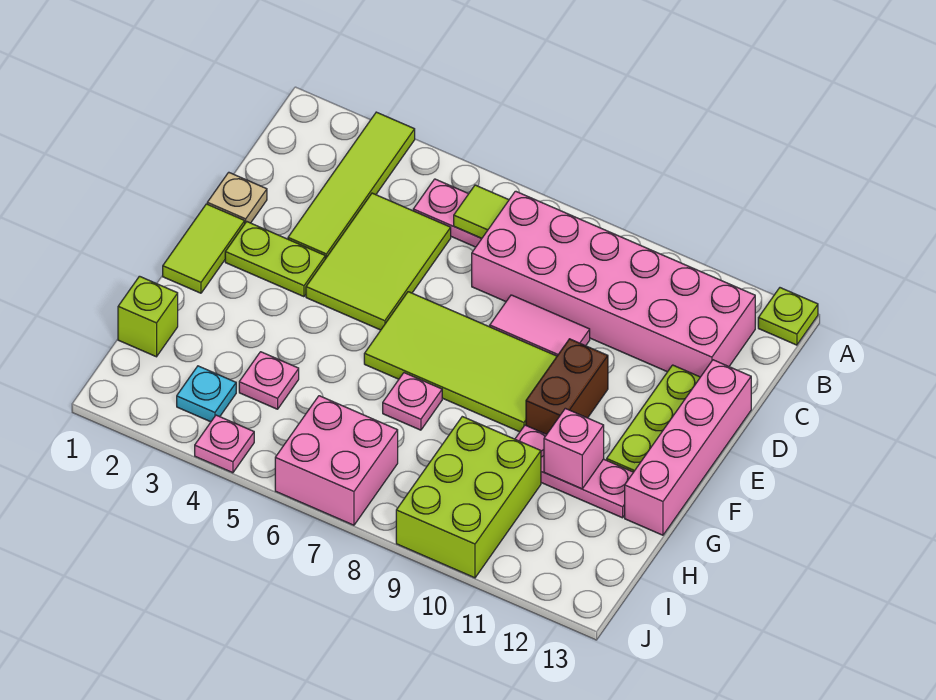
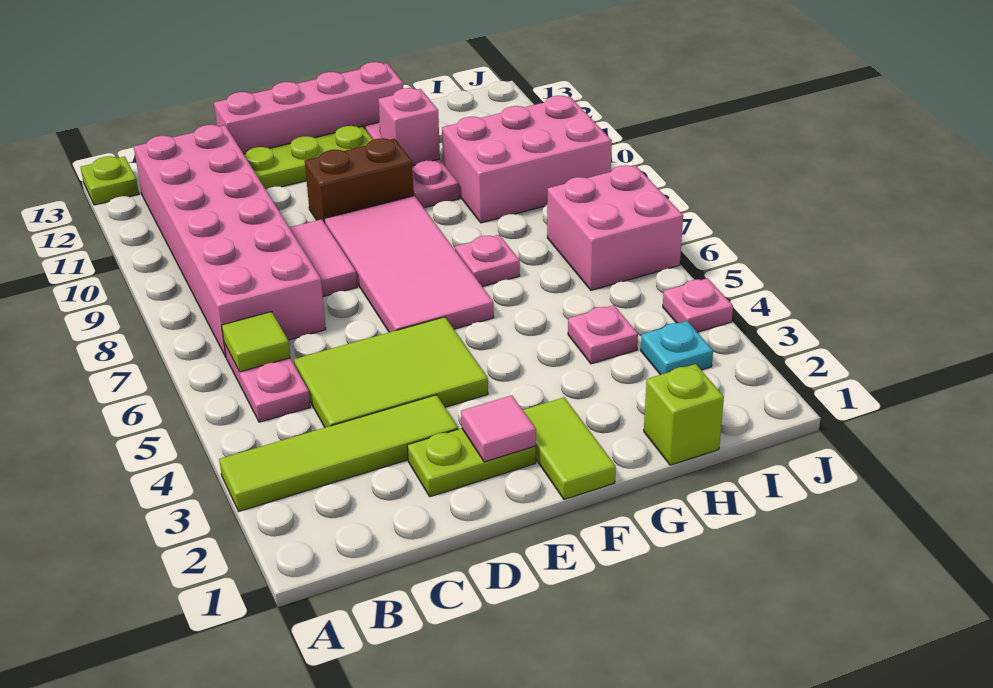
tan 1x1 plate [207,172,267,223] -> none
lime 1x2 tile [163,204,245,293] -> lime 1x2 tile turned to [523,397,616,500]
lime 1x2 plate [225,222,325,297] -> lime 1x2 plate turned to [407,428,536,497]
none -> pink 1x1 tile [461,395,536,462]
lime 2x4 tile [364,292,557,432] -> pink 2x4 tile [324,196,494,332]
lime 2x3 brick [396,417,541,578] -> pink 2x3 brick [442,96,612,223]

